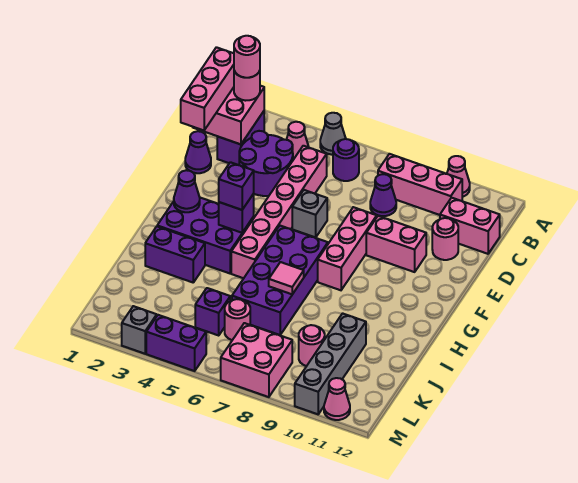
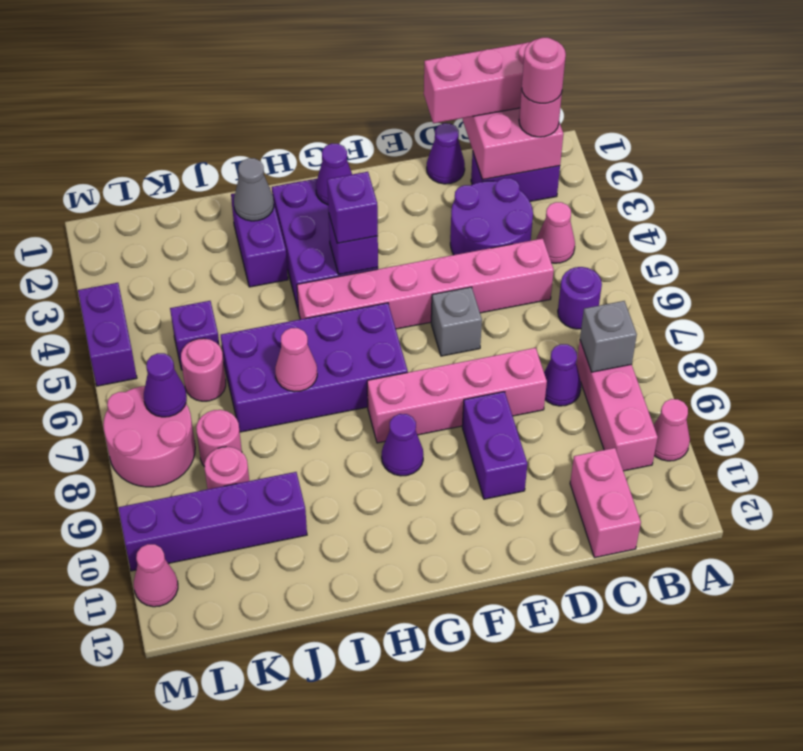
grey 1x1 cone [320,113,346,155] -> grey 1x1 cone moved to [234,158,274,221]
pink 1x1 round brick [432,218,458,260] -> pink 1x1 round brick moved to [196,410,242,467]
pink 1x3 brick [318,207,377,290] -> pink 1x4 brick [367,348,547,443]
pink 1x2 brick [366,216,426,272] -> purple 1x2 brick [462,392,527,499]
none -> purple 1x1 cone [382,414,423,476]
pink 1x1 tile [269,262,304,294] -> pink 1x1 cone [275,328,317,392]
grey 1x4 brick [295,313,366,414] -> purple 1x4 brick [118,472,307,571]
pink 2x2 brick [221,323,292,397] -> pink 2x2 round brick [103,386,195,487]
none -> purple 1x1 cone [144,353,187,417]
grey 1x1 brick [122,306,157,354] -> grey 1x1 brick moved to [580,301,637,372]

